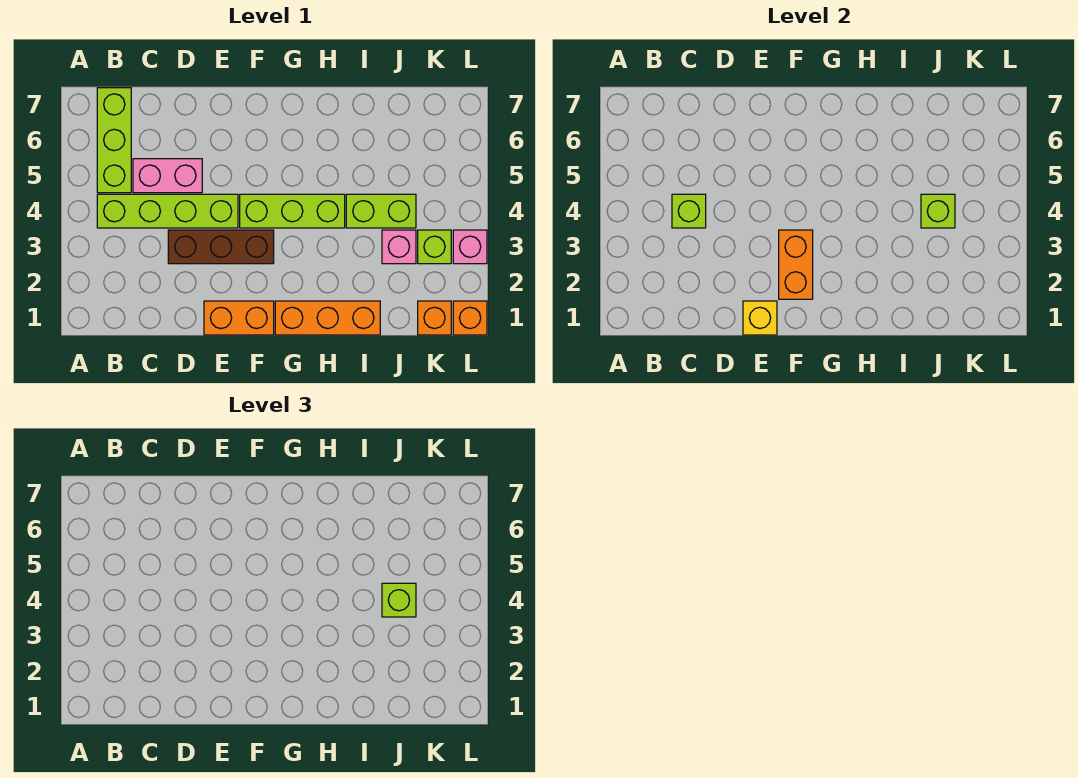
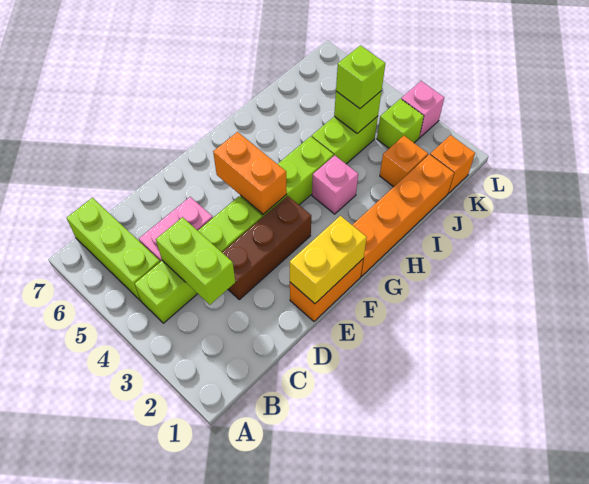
lime 1x1 brick [672,194,706,228] -> lime 1x2 brick [156,217,235,305]
yellow 1x1 brick [743,301,777,335] -> yellow 1x2 brick [290,216,367,304]
orange 1x2 brick [779,230,813,299] -> orange 1x2 brick moved to [213,132,287,214]
orange 1x3 brick [275,301,380,335] -> orange 1x4 brick [353,154,454,276]
pink 1x1 brick [382,230,416,264] -> pink 1x1 brick moved to [312,155,358,214]
orange 1x1 brick [453,301,487,335] -> orange 1x1 brick moved to [380,136,428,187]

